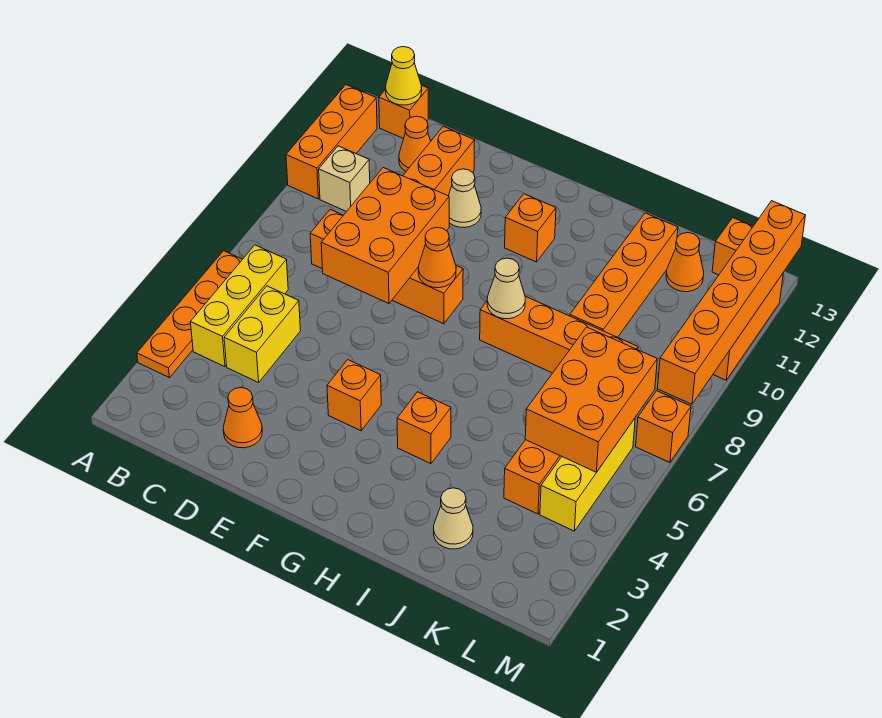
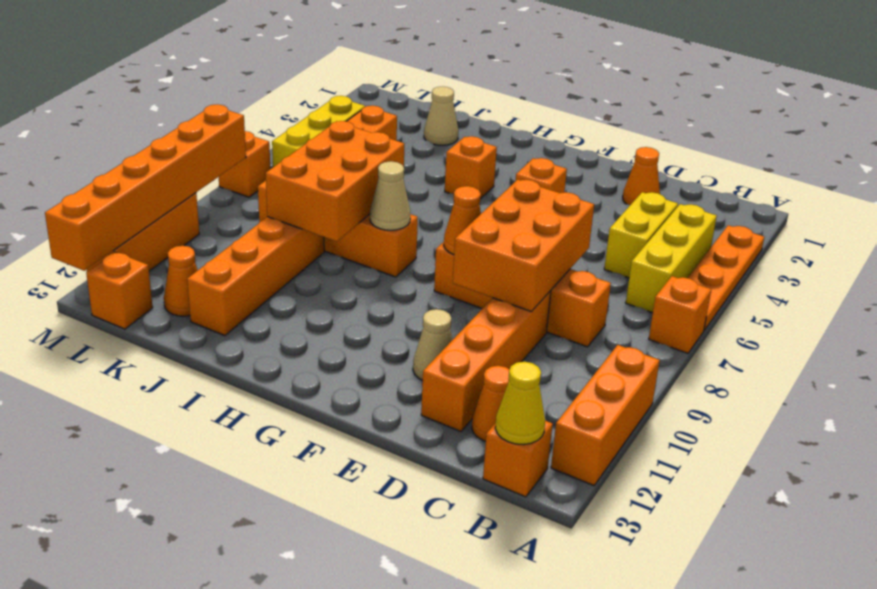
tan 1x1 brick [319,146,370,212] -> none
orange 1x1 brick [505,194,556,262] -> orange 1x1 brick moved to [649,276,711,353]
orange 2x3 brick [525,327,657,472] -> orange 2x3 brick moved to [266,121,404,242]

